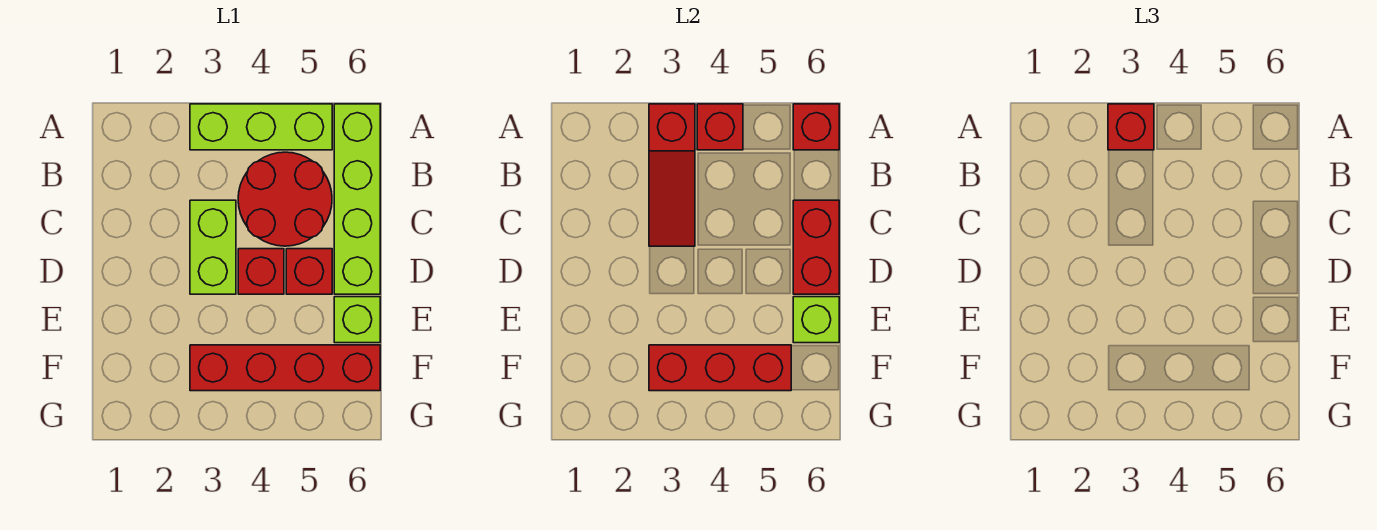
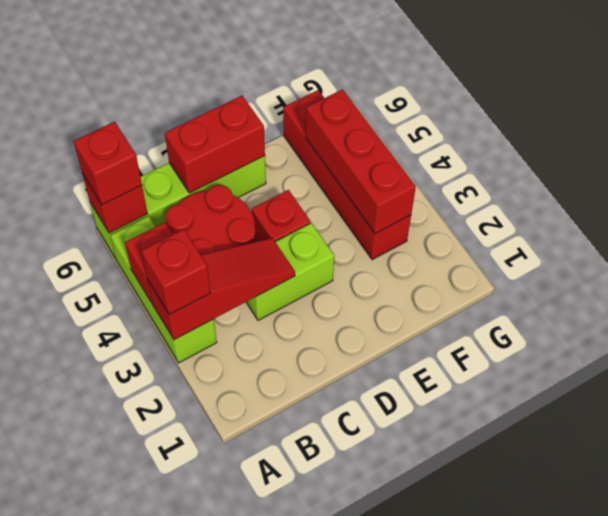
red 1x1 brick [286,249,332,294] -> red 1x1 brick moved to [74,122,142,205]
lime 1x1 brick [334,297,380,343] -> none
lime 1x1 brick [793,297,839,343] -> none

